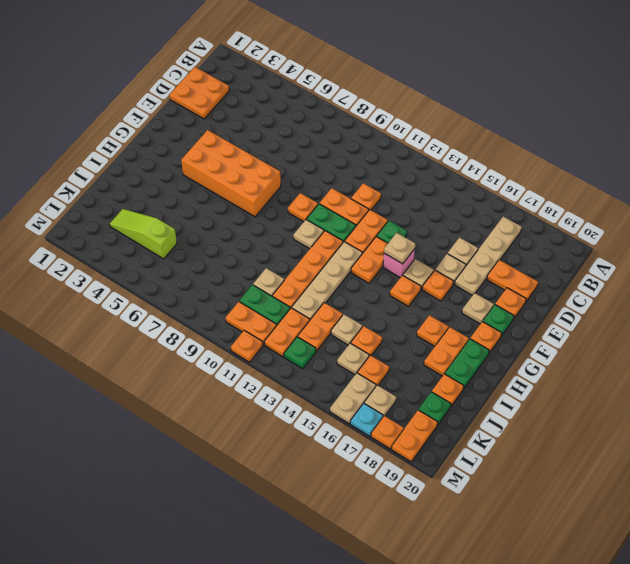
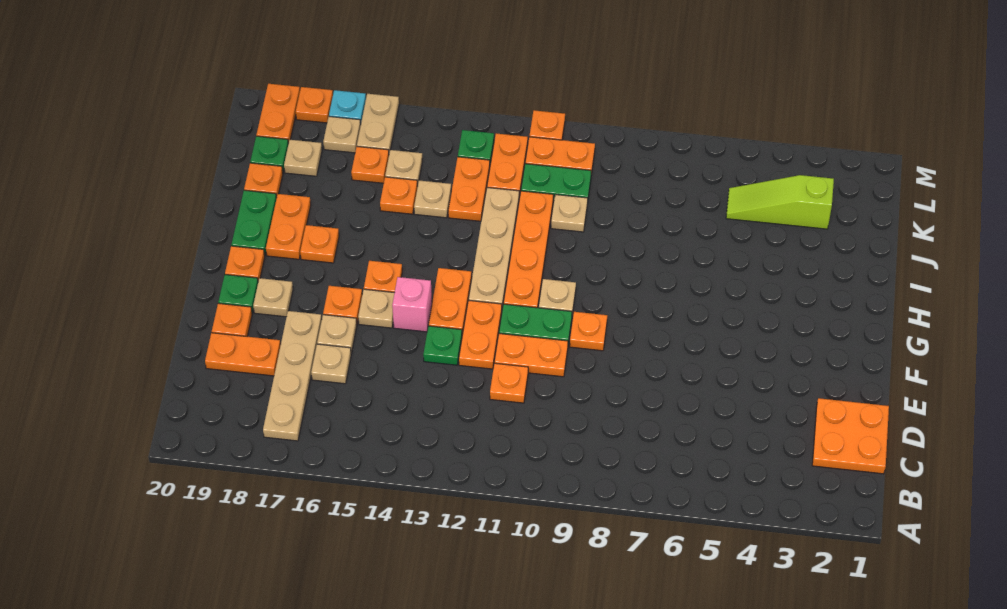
orange 2x4 brick [181,130,281,217] -> none
tan 1x1 plate [384,233,415,264] -> tan 1x1 plate moved to [284,140,322,176]
lime 1x3 slope [109,209,177,259] -> lime 1x3 slope turned to [726,175,834,229]

